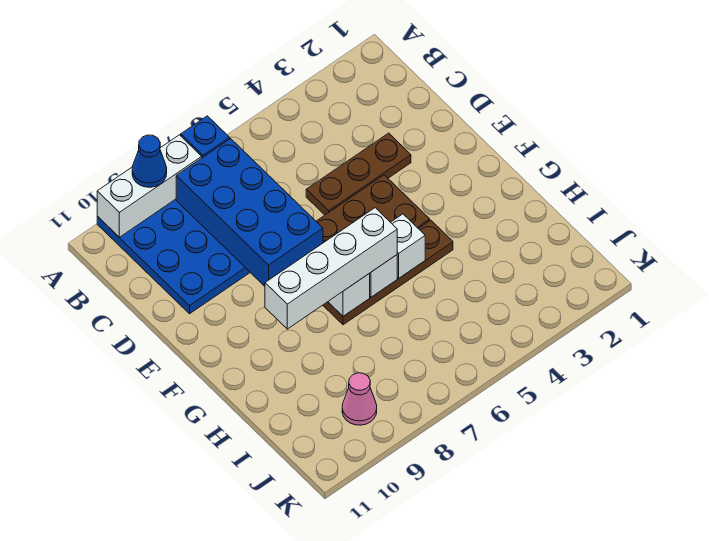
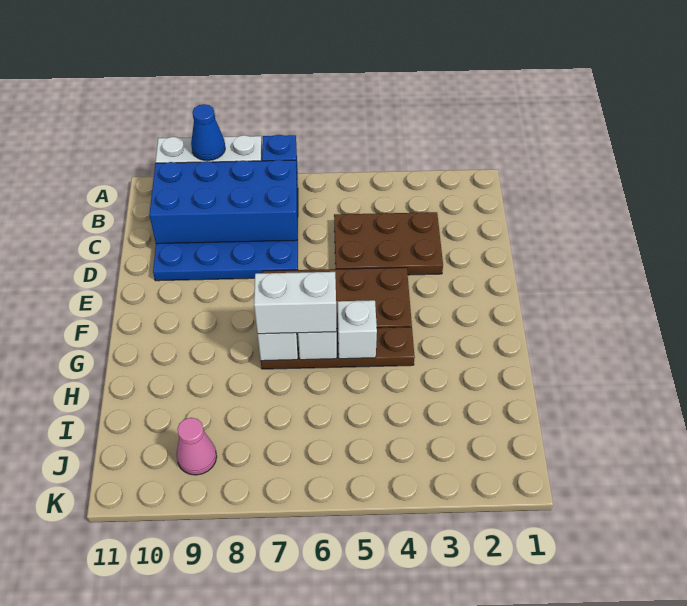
blue 2x4 brick [176,139,323,286] -> blue 2x4 brick turned to [149,160,297,244]
brown 1x3 plate [306,133,411,215] -> brown 2x3 plate [334,212,443,275]
white 1x4 brick [265,208,397,329] -> white 1x2 brick [254,272,337,334]

